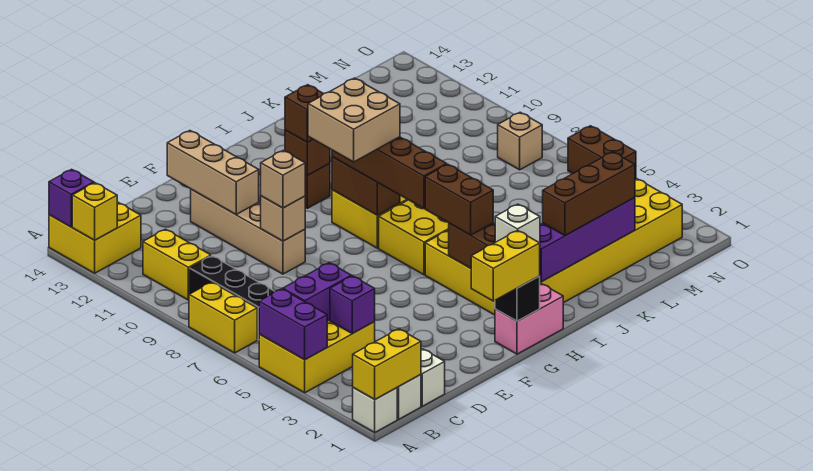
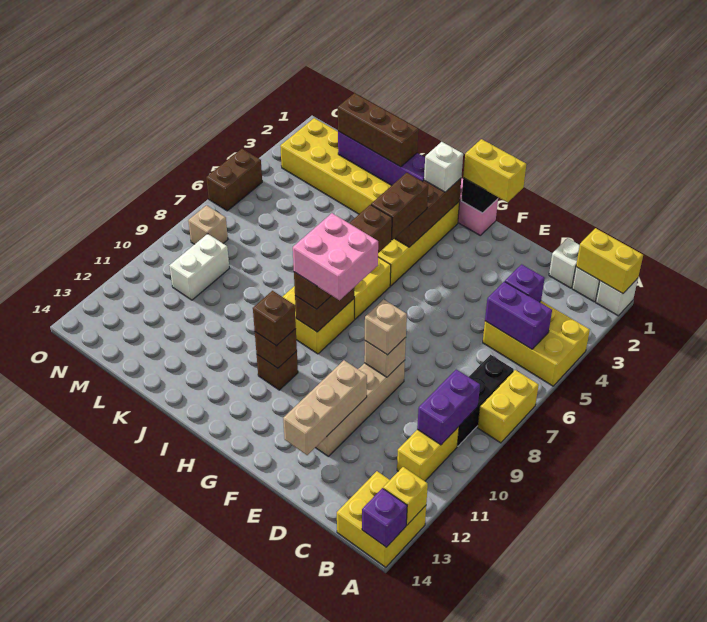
purple 1x2 brick [259,289,327,360] -> purple 1x2 brick moved to [417,369,480,445]
tan 2x2 brick [308,78,400,162] -> pink 2x2 brick [293,213,378,300]
none -> white 1x2 brick [169,234,229,300]

